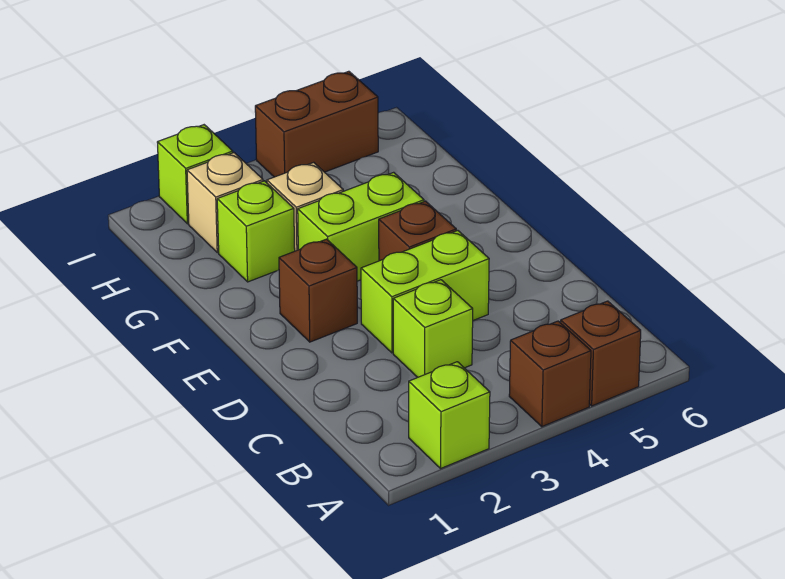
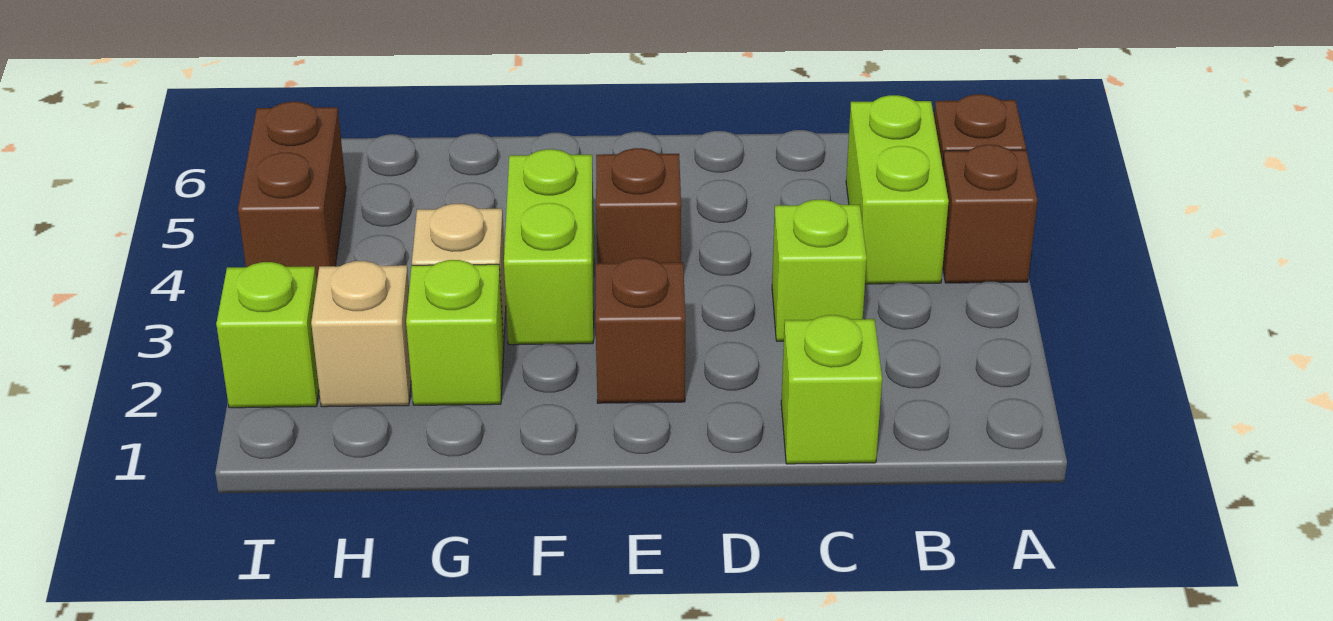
lime 1x1 brick [409,362,490,468] -> lime 1x1 brick moved to [781,315,882,464]
lime 1x2 brick [361,230,489,353] -> lime 1x2 brick moved to [846,95,949,284]

